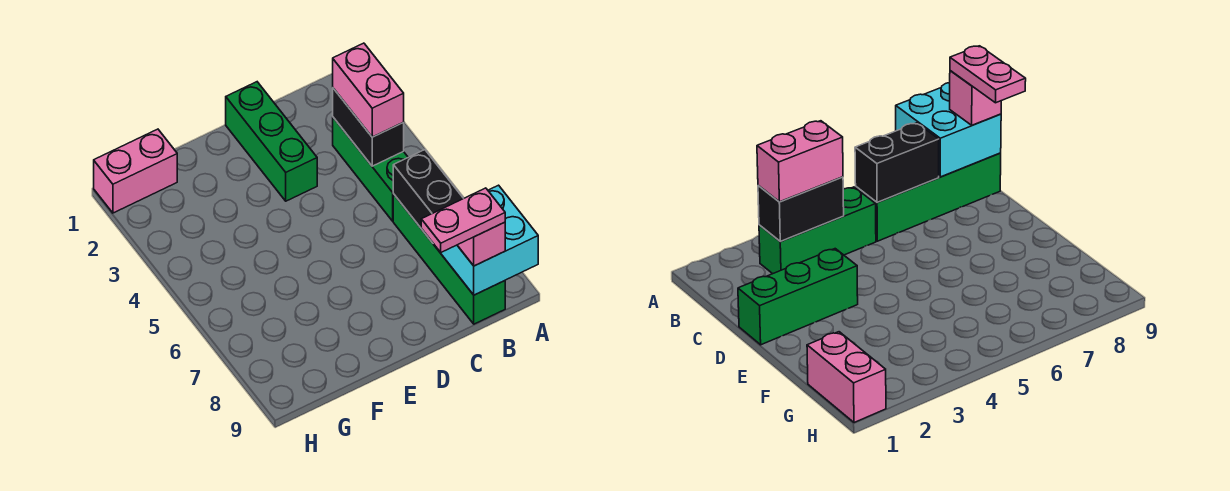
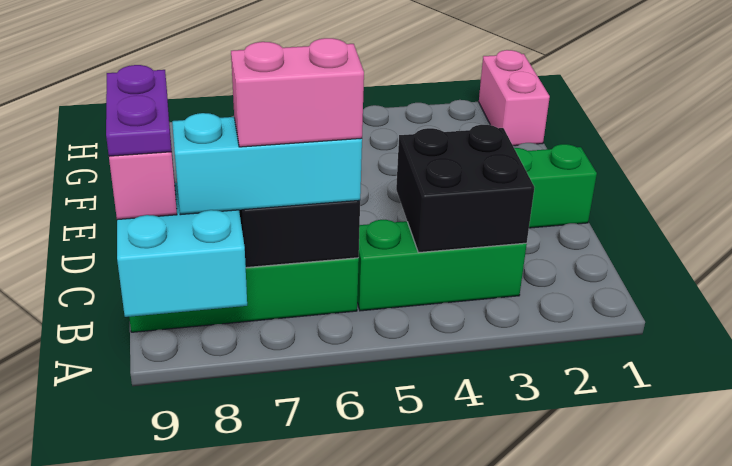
black 1x2 brick [333,88,404,166] -> black 2x2 brick [396,125,534,253]
pink 1x2 brick [333,43,404,137] -> pink 1x2 brick moved to [231,38,364,147]
none -> cyan 1x3 brick [172,113,362,215]
pink 1x2 plate [421,188,505,252] -> purple 1x2 plate [106,65,171,156]

